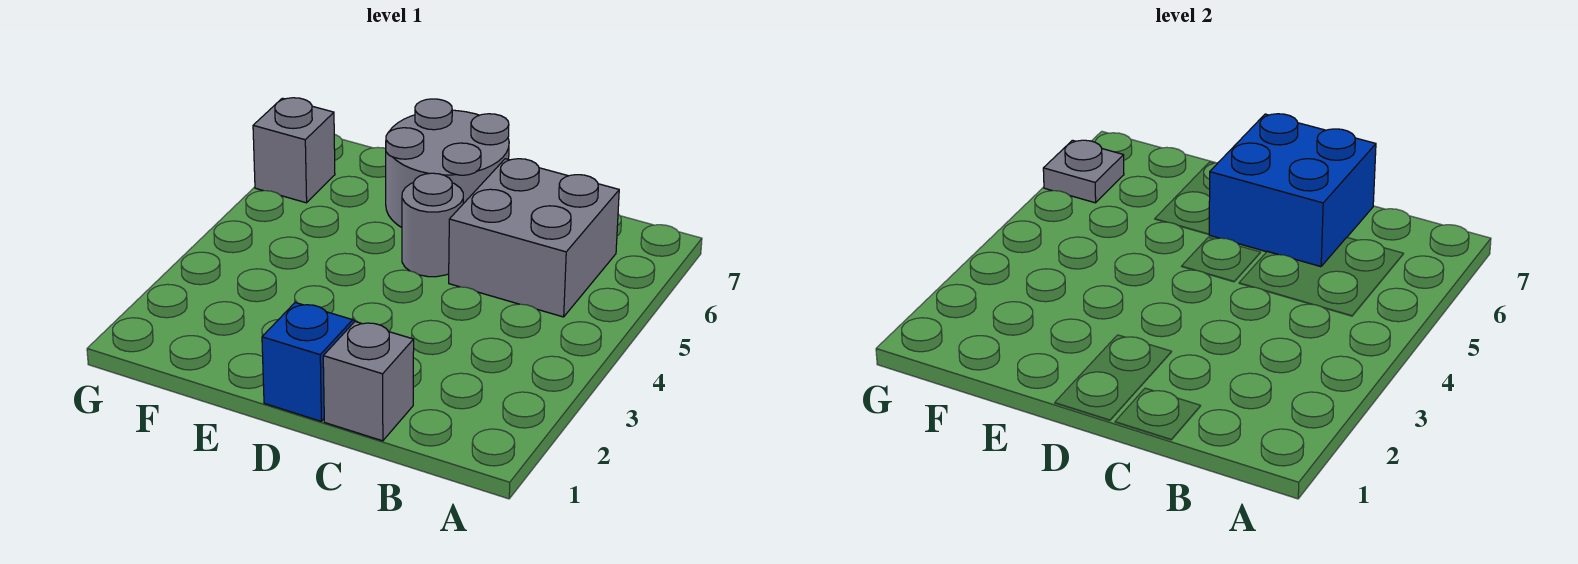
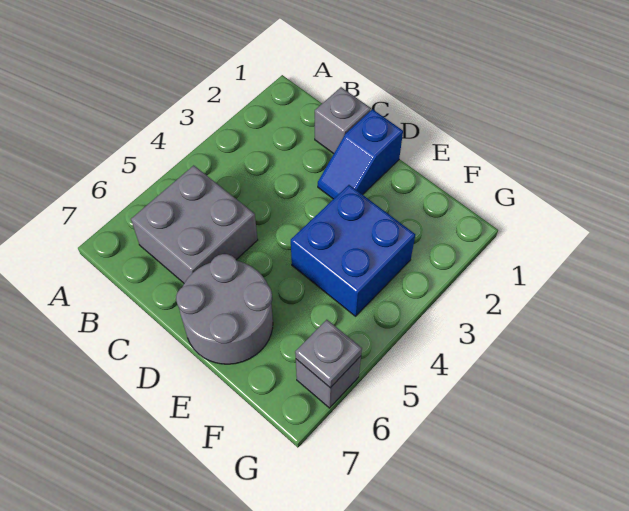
blue 2x2 brick [1209,114,1376,267] -> blue 2x2 brick moved to [291,185,415,316]
grey 1x1 round brick [402,173,463,277] -> none

